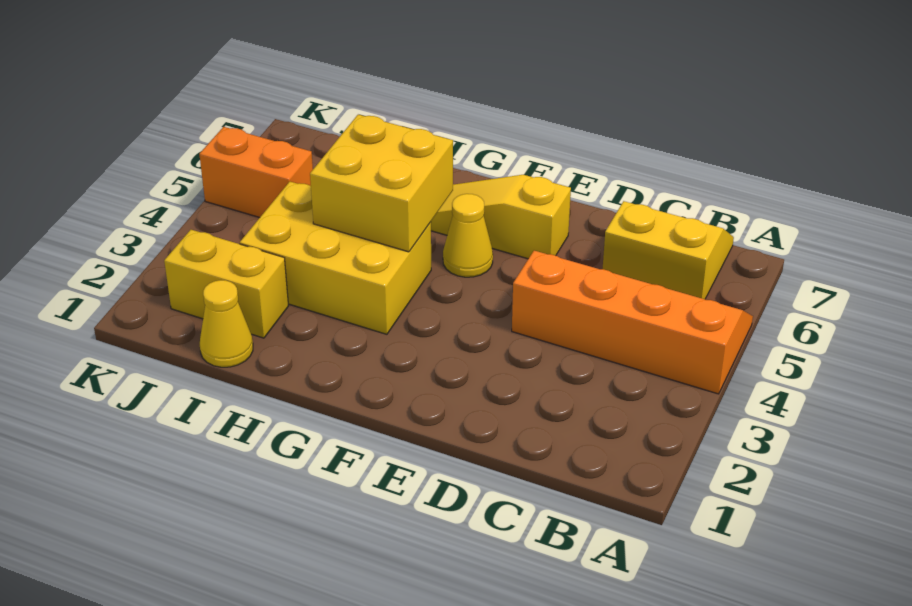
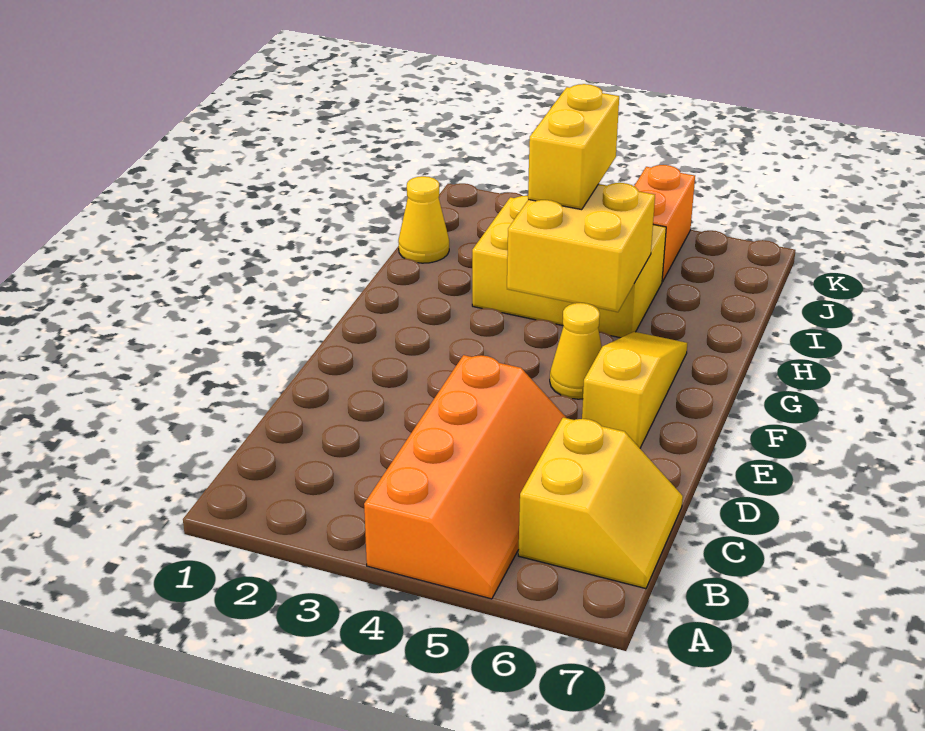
yellow 2x3 brick [240,182,431,334] -> yellow 2x3 brick turned to [472,196,666,338]
yellow 1x2 brick [164,230,289,338] -> yellow 1x2 brick moved to [528,84,619,210]

